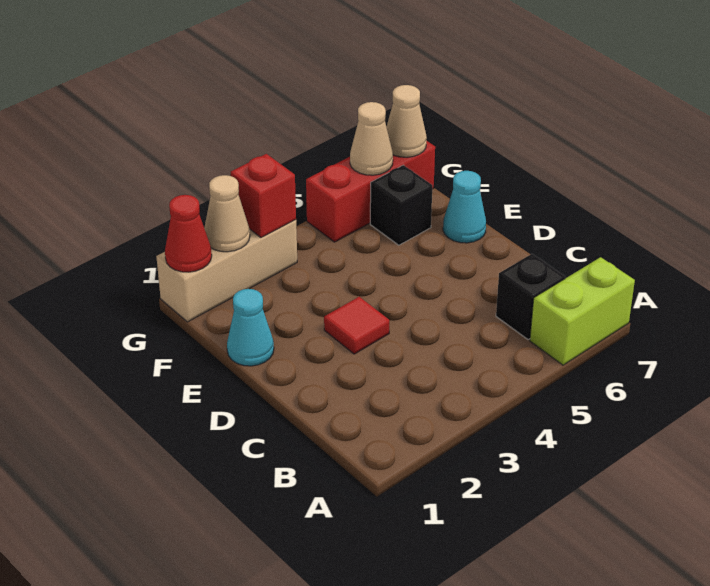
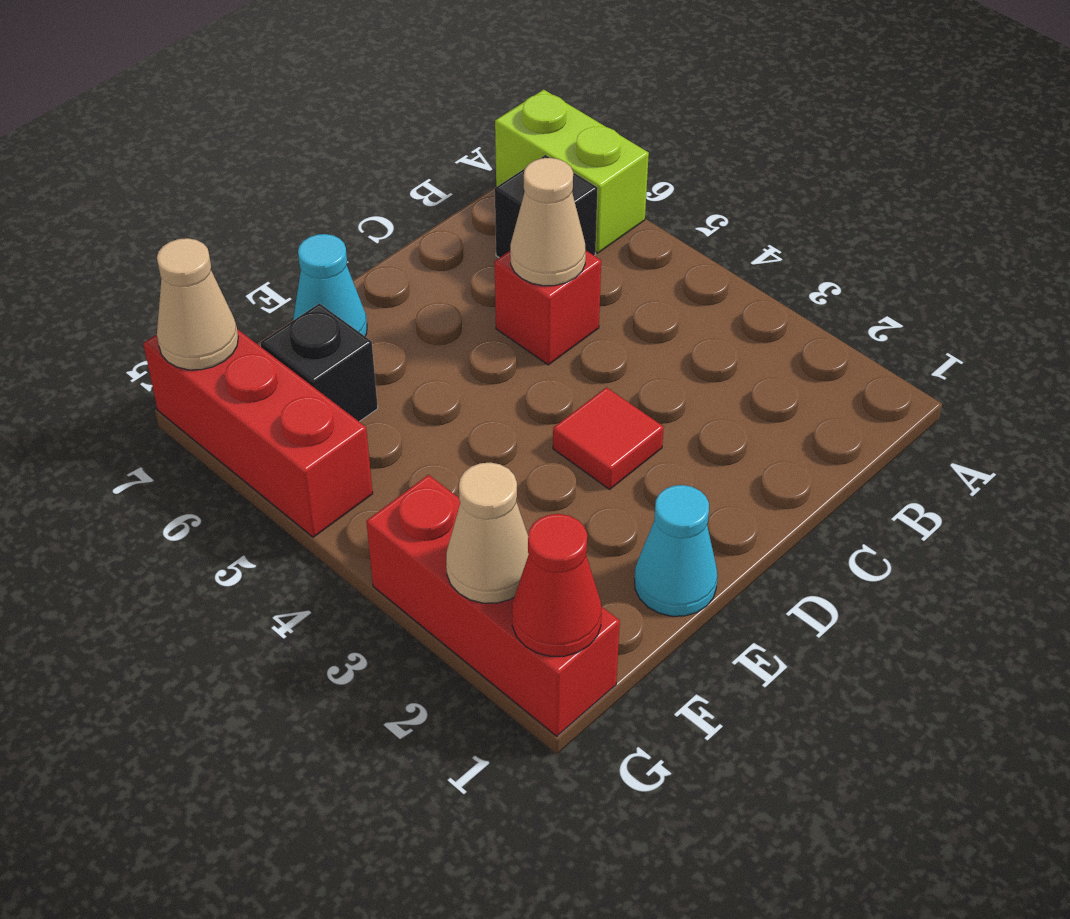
tan 1x3 brick [156,220,297,322] -> red 1x3 brick [366,475,620,736]
red 1x1 brick [231,154,296,237] -> red 1x1 brick moved to [495,251,601,365]
tan 1x1 cone [350,102,393,175] -> tan 1x1 cone moved to [510,158,586,286]

